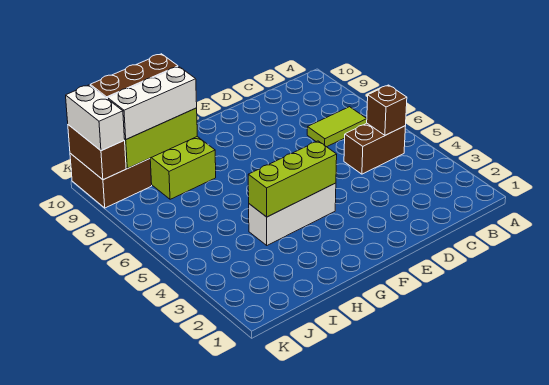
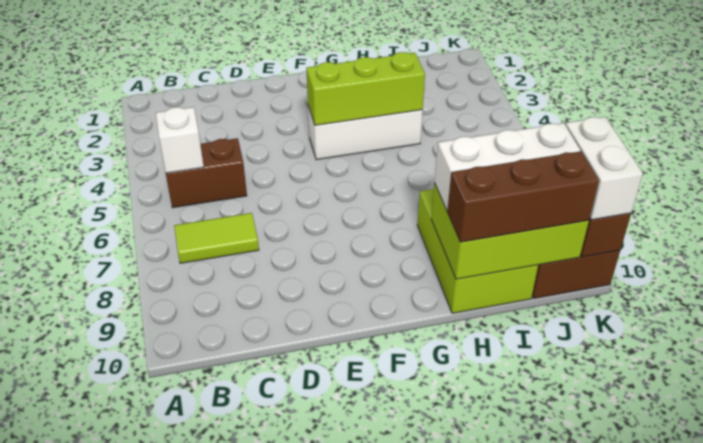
brown 1x1 brick [367,85,407,135] -> white 1x1 brick [156,107,204,173]

